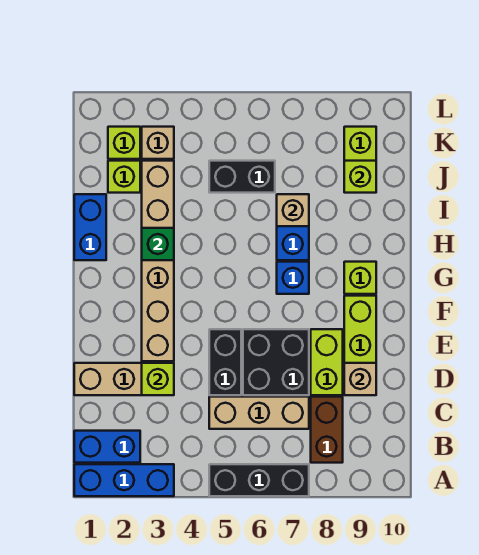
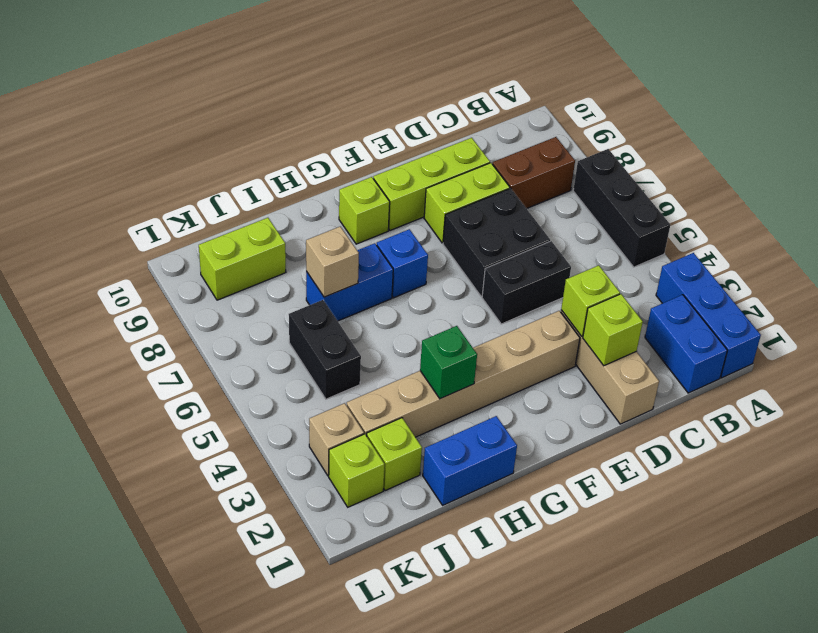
tan 1x3 brick [209,397,309,429] -> none
tan 1x1 brick [344,363,376,395] -> none
lime 1x1 brick [344,161,376,193] -> lime 1x1 brick moved to [583,294,643,366]

